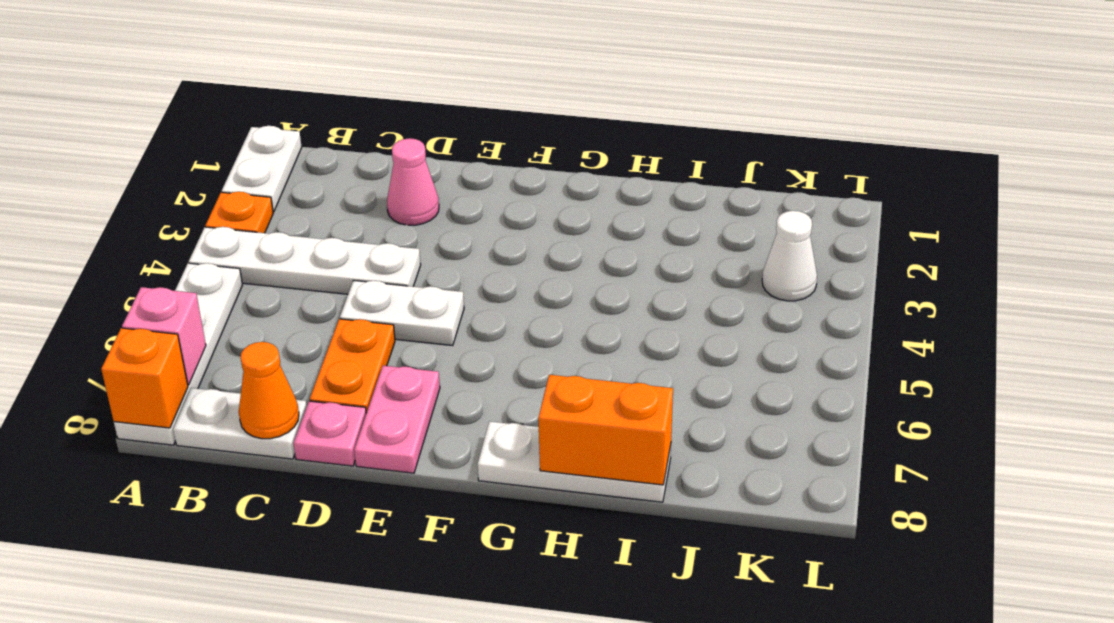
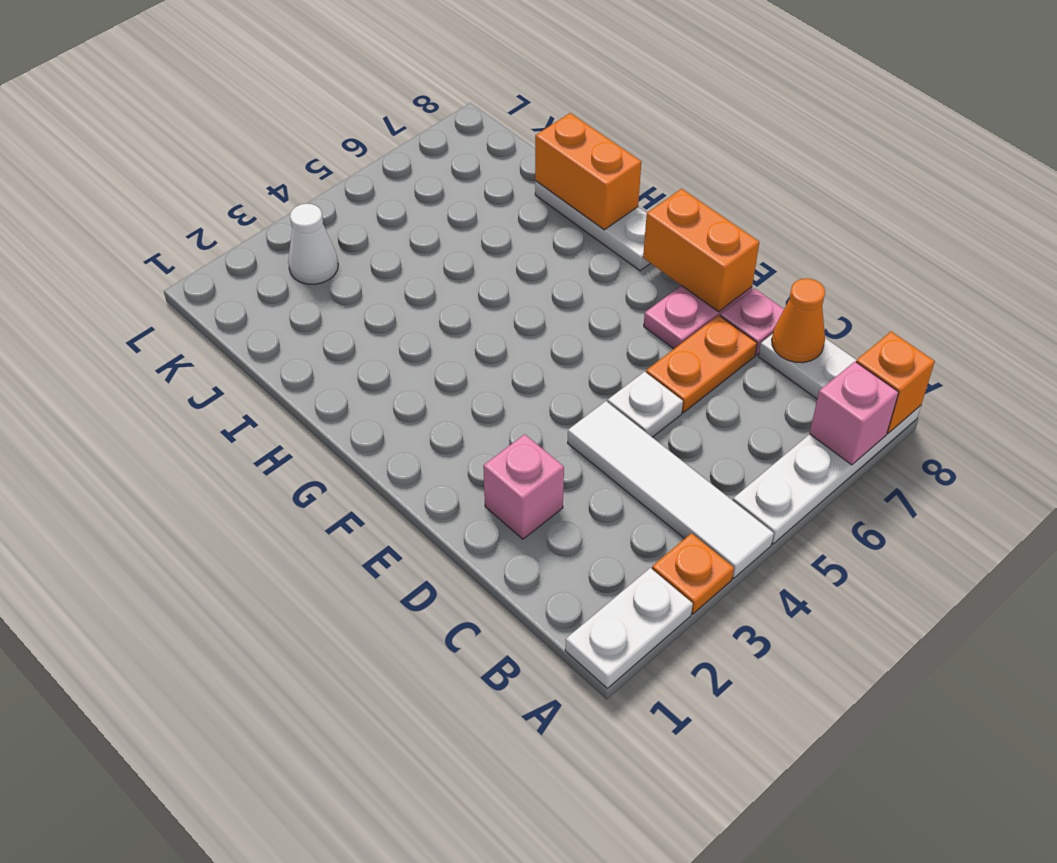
white 1x4 plate [189,227,421,294] -> white 1x4 tile [568,401,774,578]
pink 1x1 cone [387,138,439,225] -> pink 1x1 brick [483,434,564,539]
white 1x2 plate [340,280,464,346] -> white 1x1 plate [608,372,683,437]
none -> orange 1x2 brick [643,189,759,312]

